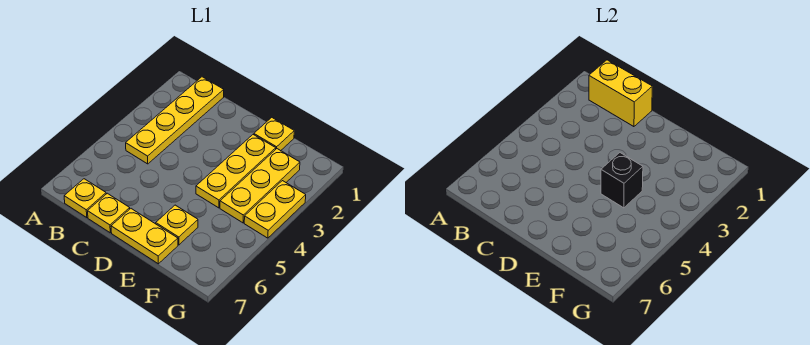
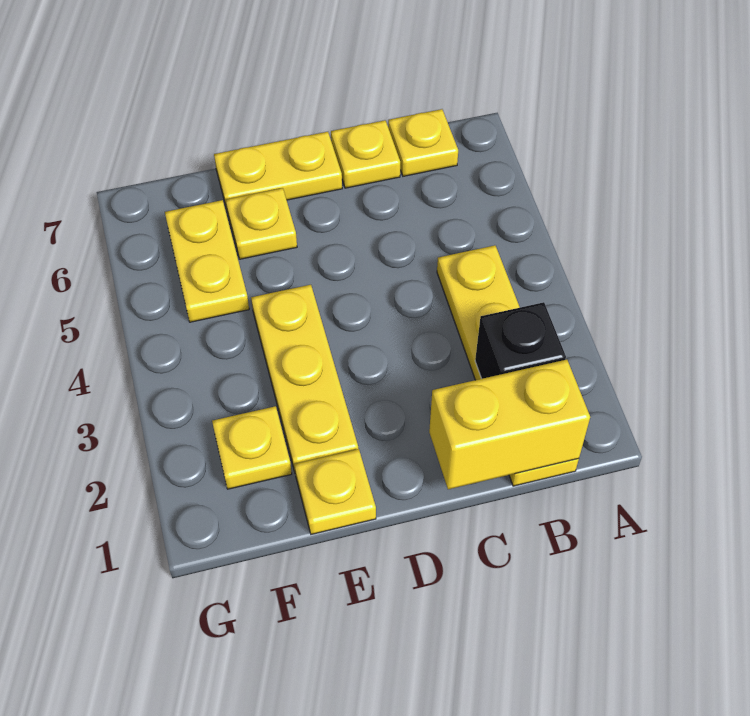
black 1x1 brick [601,153,643,208] -> black 1x1 brick moved to [475,302,566,379]
yellow 1x3 plate [220,149,300,223] -> yellow 1x1 plate [212,406,292,489]
yellow 1x2 plate [244,181,306,238] -> yellow 1x2 plate moved to [165,200,249,322]

